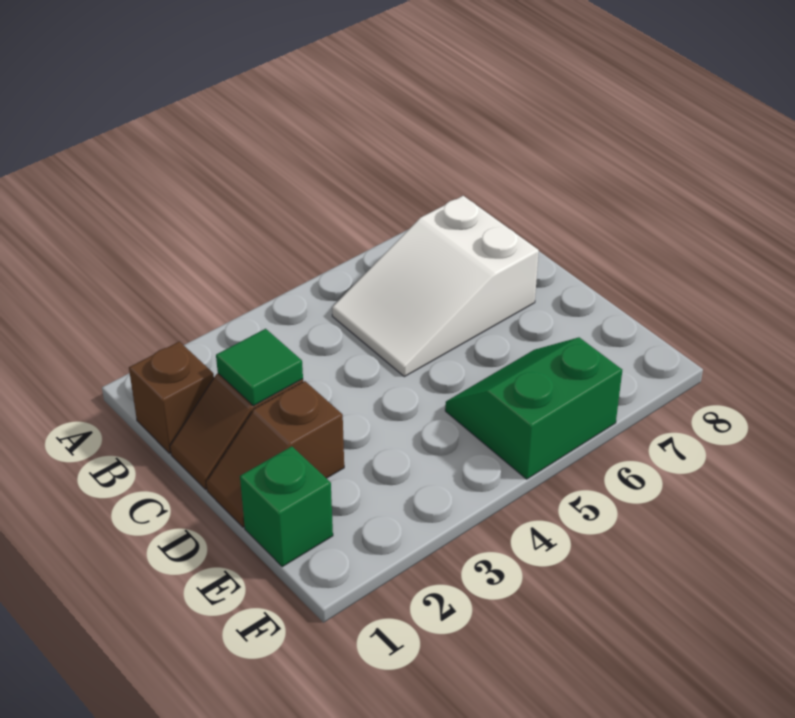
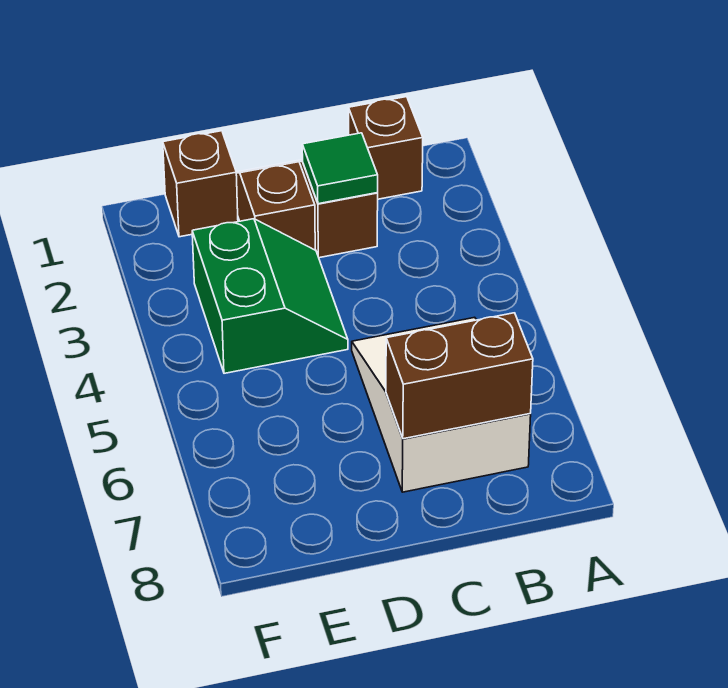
none -> brown 1x2 brick [386,313,533,439]
green 1x1 brick [240,446,333,567] -> brown 1x1 brick [163,131,238,237]
green 2x2 slope [445,337,622,479] -> green 2x2 slope moved to [192,219,348,373]

